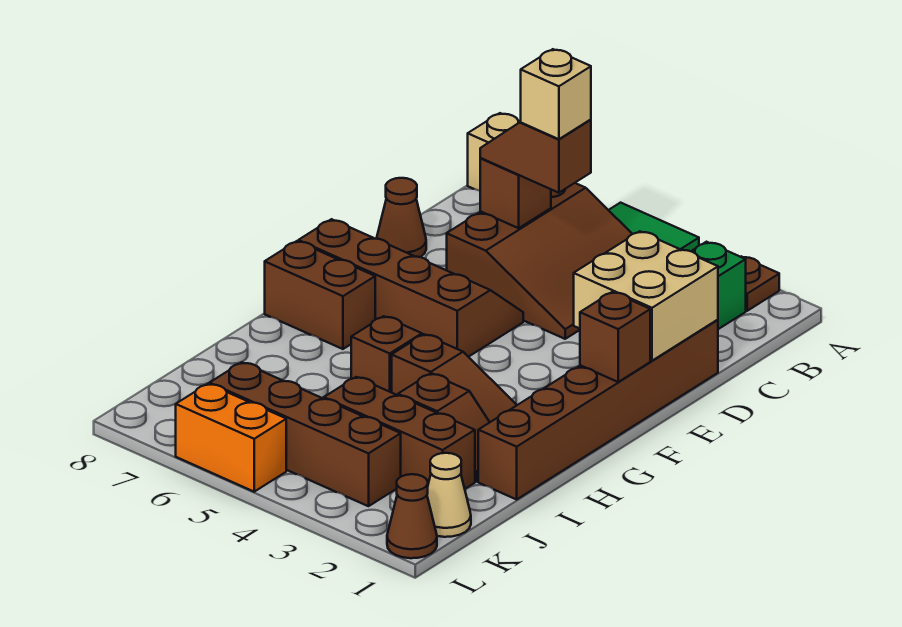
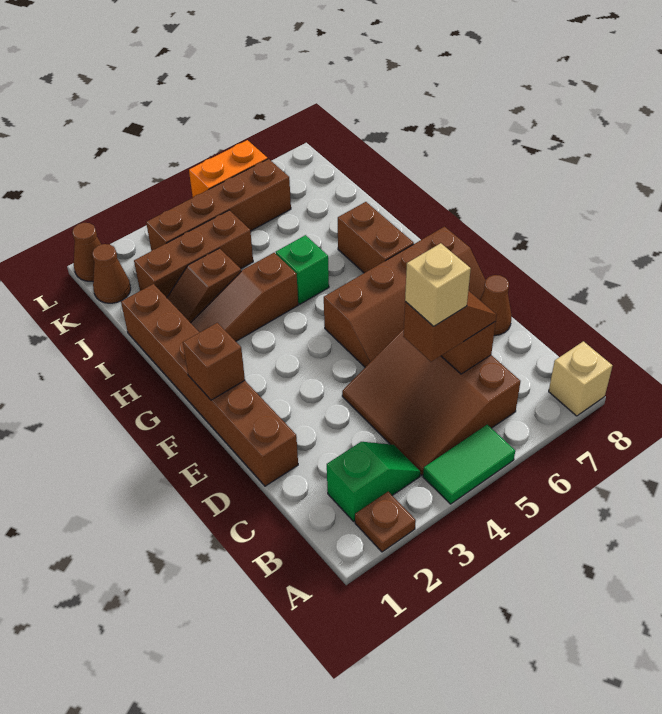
tan 2x2 brick [574,231,718,361] -> none
brown 1x2 brick [265,241,375,349] -> brown 1x2 brick turned to [338,202,414,273]
brown 1x1 brick [351,316,422,392] -> green 1x1 brick [276,235,329,304]
tan 1x1 cone [427,453,471,537] -> brown 1x1 cone [92,244,131,303]

